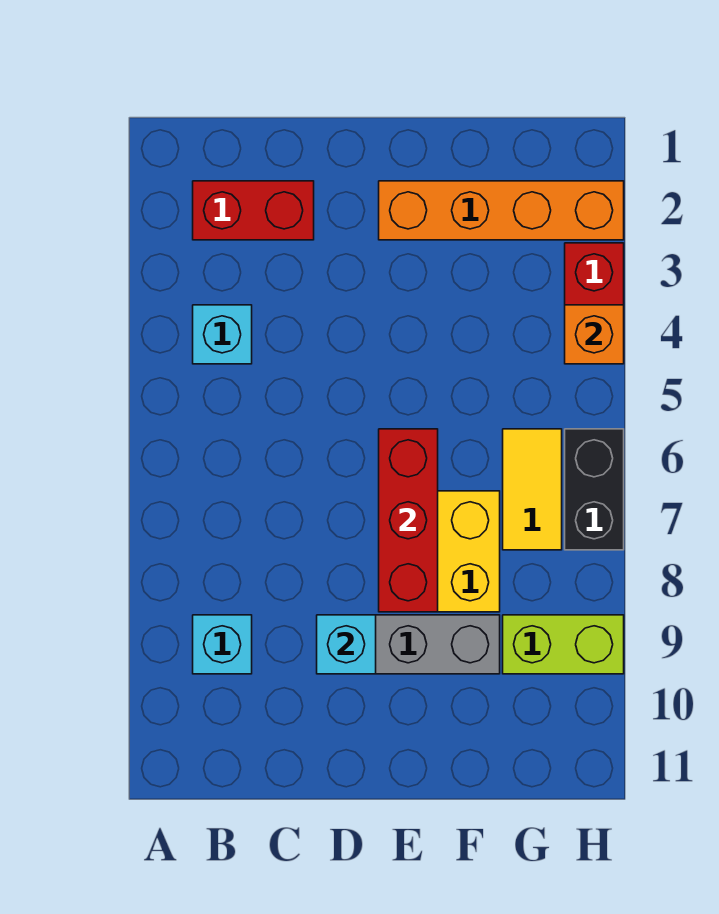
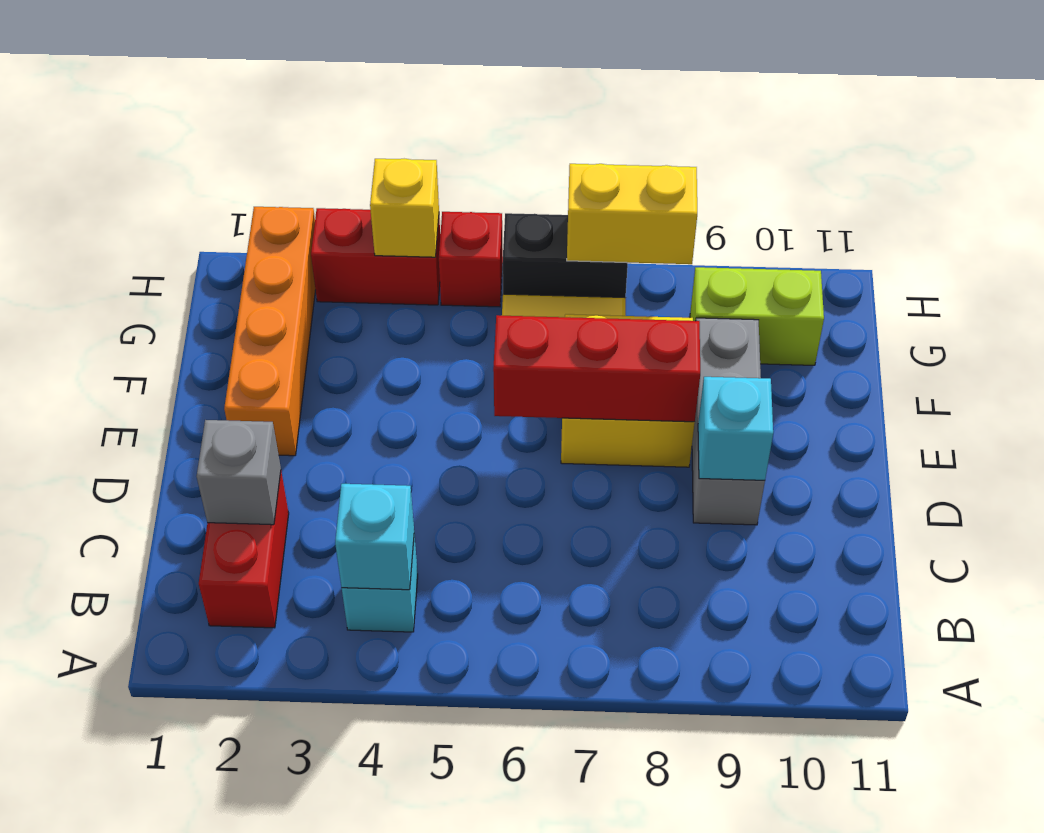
cyan 1x1 brick [193,615,252,674] -> cyan 1x1 brick moved to [335,484,414,590]
none -> grey 1x1 brick [197,420,281,525]
lime 1x2 brick [503,615,624,674] -> lime 1x2 brick turned to [690,267,824,365]
orange 1x1 brick [565,305,624,364] -> yellow 1x1 brick [370,159,439,257]
none -> red 1x1 brick [439,212,503,307]
none -> yellow 1x2 brick [567,164,697,264]

